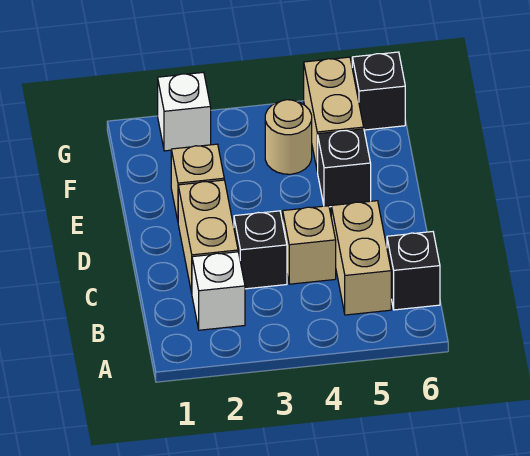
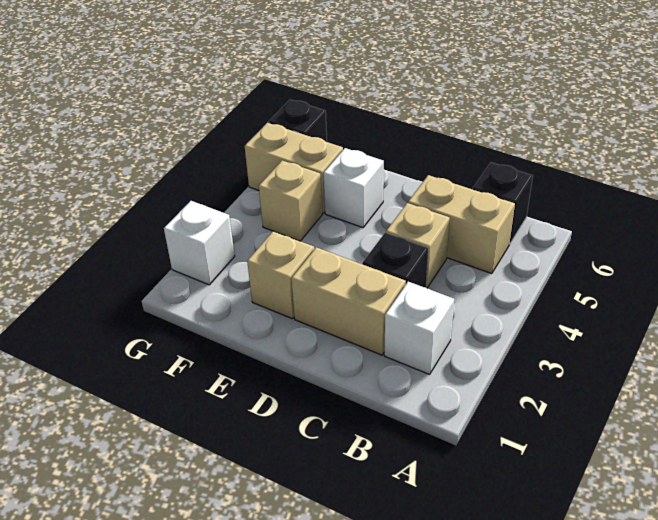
black 1x1 brick [317,129,371,207] -> white 1x1 brick [323,148,384,228]
tan 1x1 round brick [265,100,312,174] -> tan 1x1 brick [259,160,322,241]

